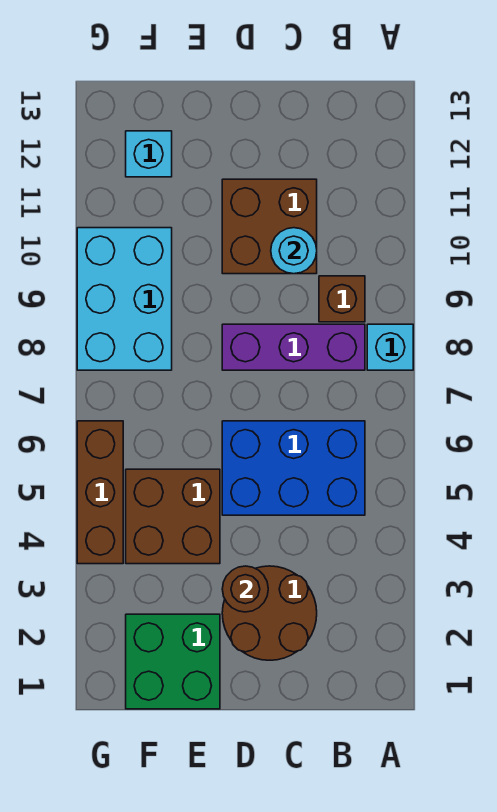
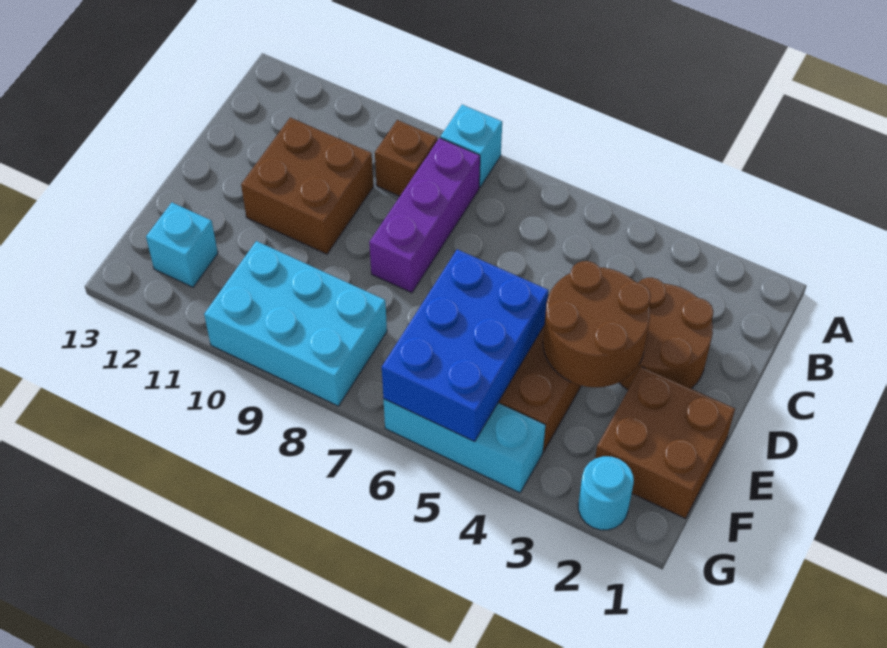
blue 2x3 brick [222,421,365,515] -> blue 2x3 brick moved to [382,249,548,442]
cyan 1x1 round brick [271,228,317,274] -> cyan 1x1 round brick moved to [578,456,634,530]
brown 1x1 round brick [222,566,268,612] -> brown 2x2 round brick [543,261,651,387]
green 2x2 brick [126,614,220,709] -> brown 2x2 brick [595,367,735,518]
brown 1x3 brick [77,421,123,564] -> cyan 1x3 brick [383,399,545,493]

